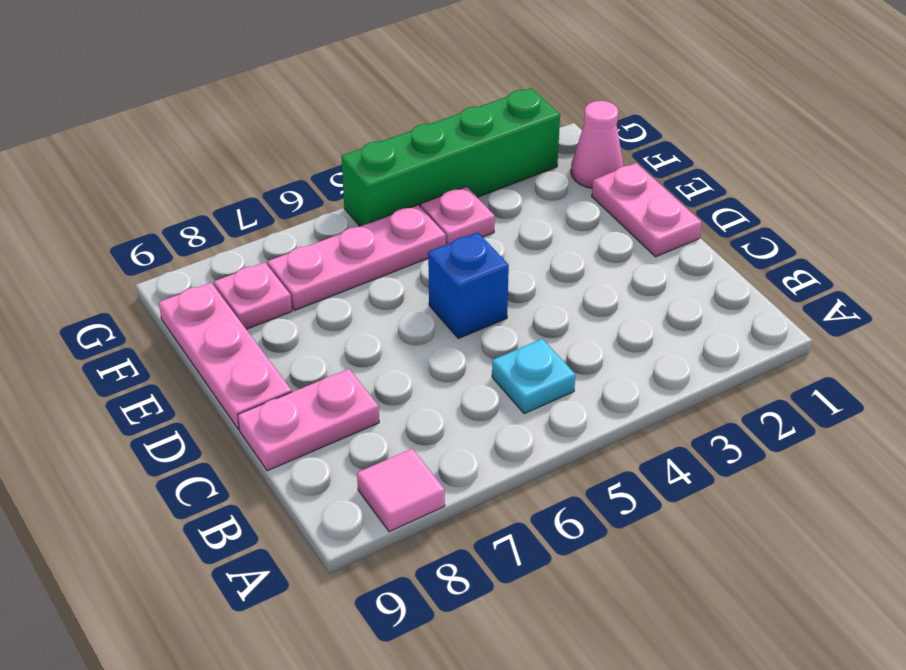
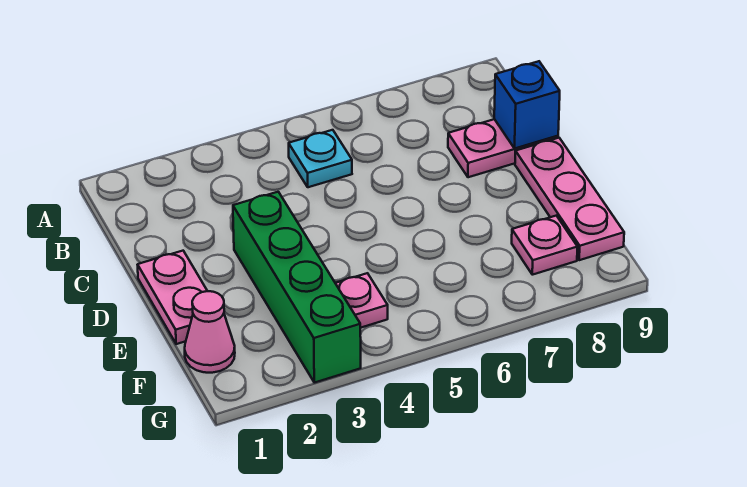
pink 1x1 tile [357,449,445,532] -> none
blue 1x1 brick [428,232,509,338] -> blue 1x1 brick moved to [494,61,560,148]
pink 1x3 plate [268,205,446,310] -> none
green 1x4 brick [341,88,560,226] -> green 1x4 brick turned to [233,192,361,383]

